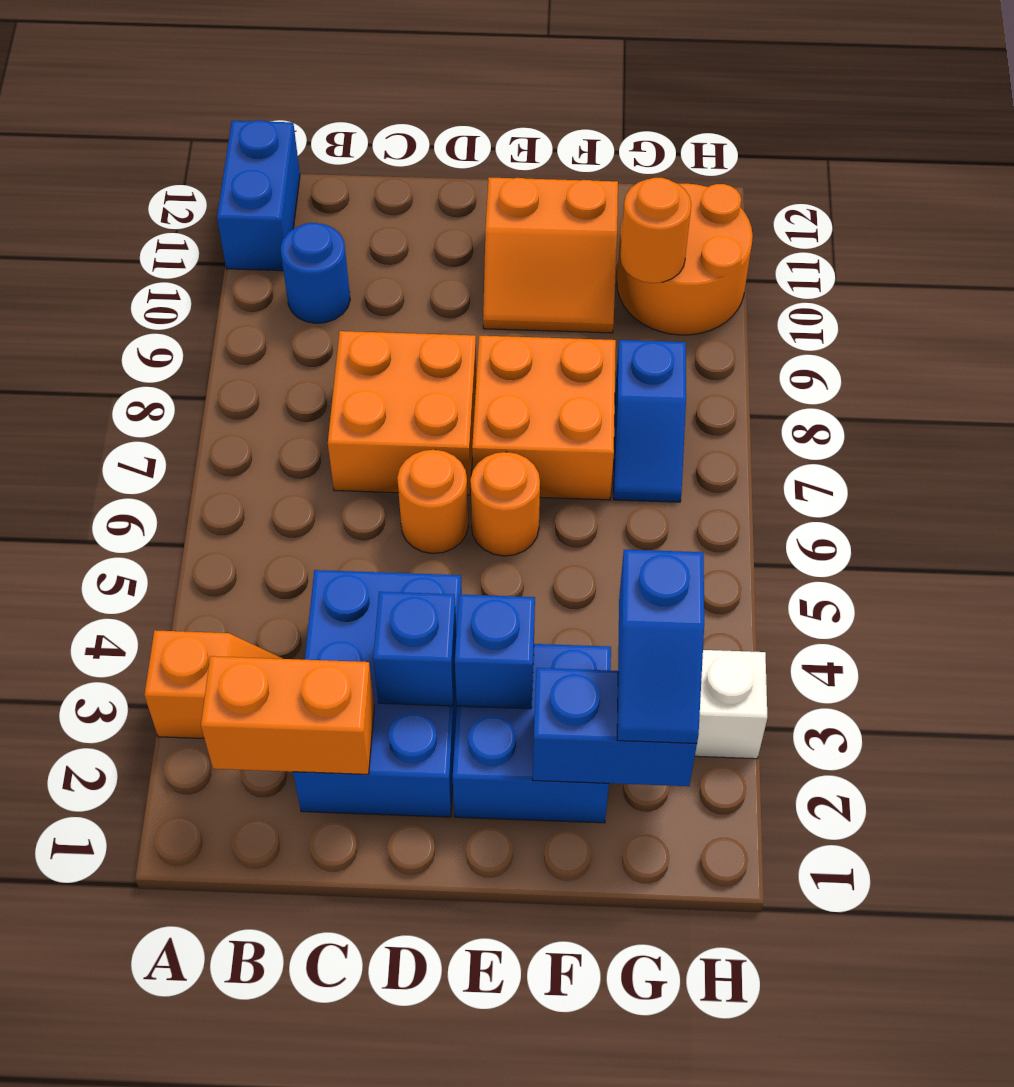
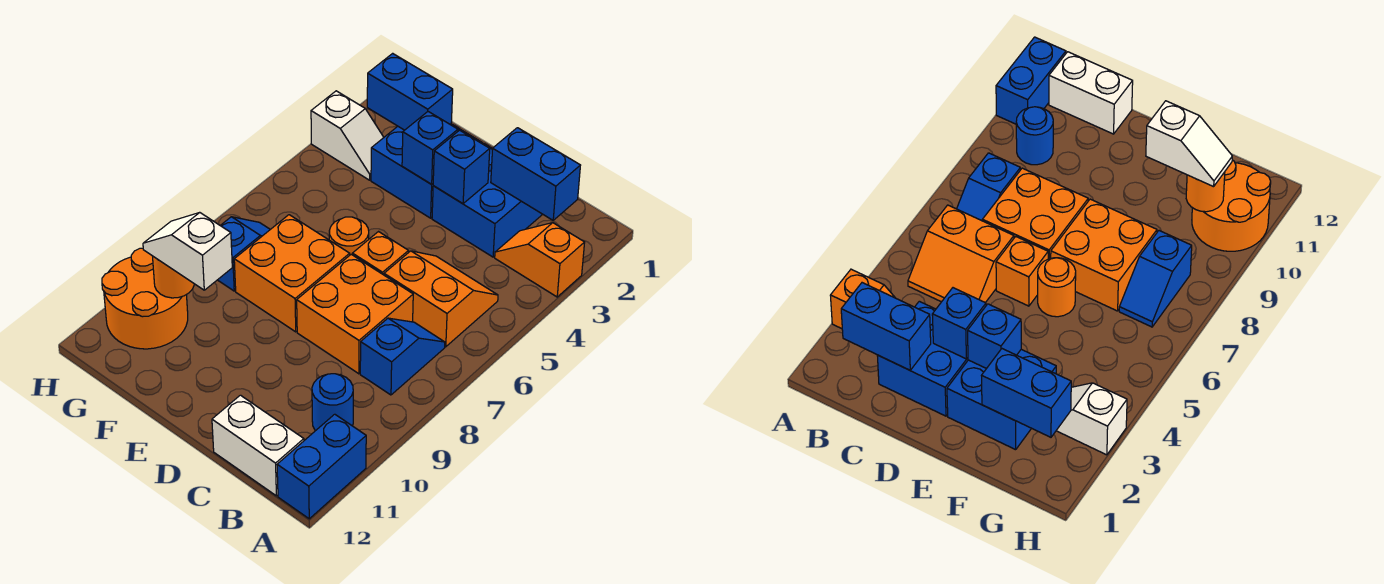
orange 1x2 brick [201,656,374,774] -> blue 1x2 brick [491,128,581,220]
none -> white 1x2 brick [212,395,304,496]
blue 2x3 brick [293,570,462,817] -> blue 2x2 brick [432,144,543,257]
orange 1x1 round brick [397,450,468,554] -> orange 1x1 brick [352,232,409,275]
orange 2x2 slope [483,177,618,333] -> orange 2x2 slope moved to [384,251,498,347]
none -> white 1x2 slope [143,213,232,290]
blue 1x2 slope [617,550,704,743] -> blue 1x2 slope moved to [360,318,445,395]

